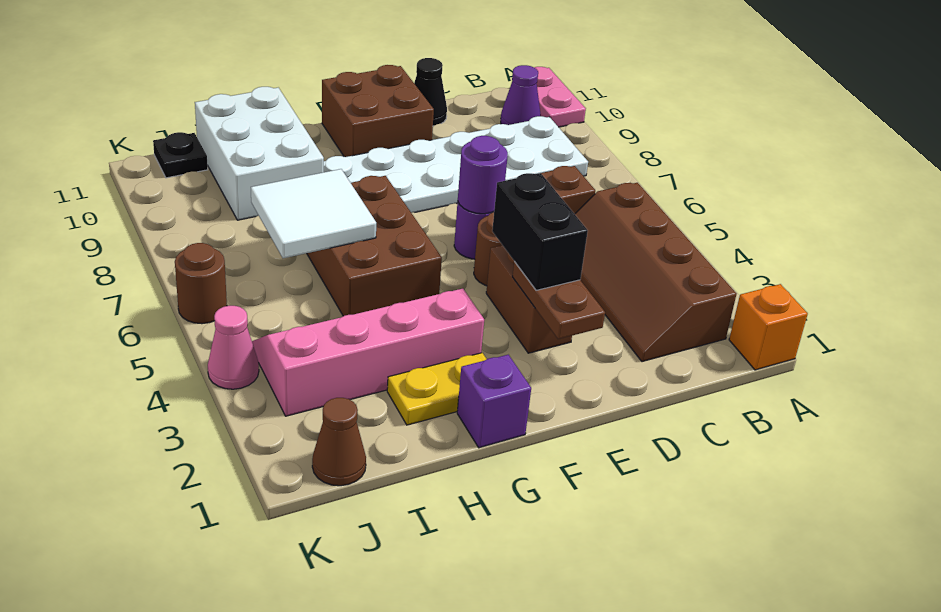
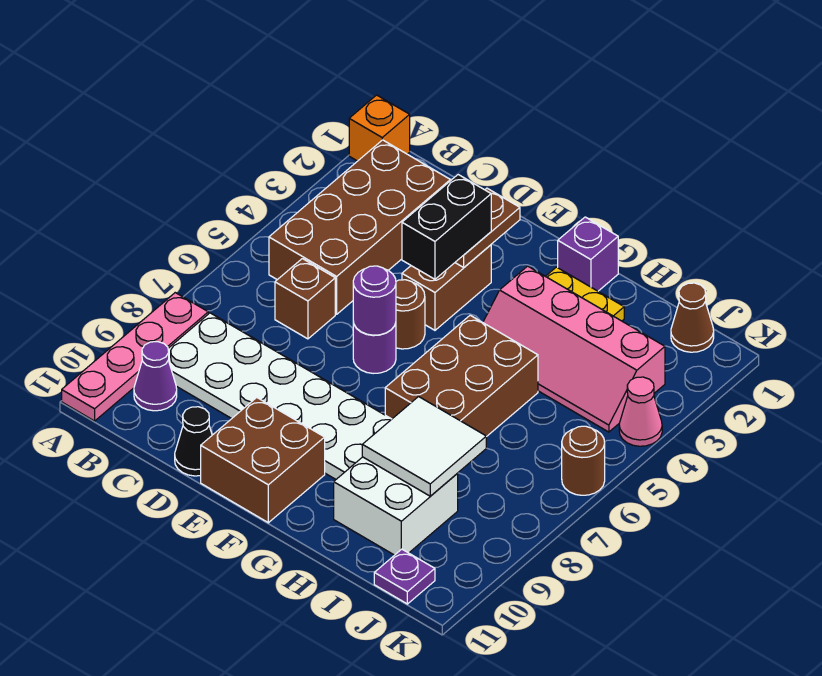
pink 1x2 plate [534,67,586,127] -> pink 1x4 plate [62,293,208,421]
brown 2x4 slope [575,183,736,362] -> brown 2x4 brick [269,140,450,314]
white 2x2 tile [251,169,376,258] -> white 2x2 tile moved to [362,397,486,496]
white 2x3 brick [195,87,324,220] -> white 2x2 brick [334,457,458,555]
black 1x1 plate [153,132,208,178] -> purple 1x1 plate [374,549,435,604]

